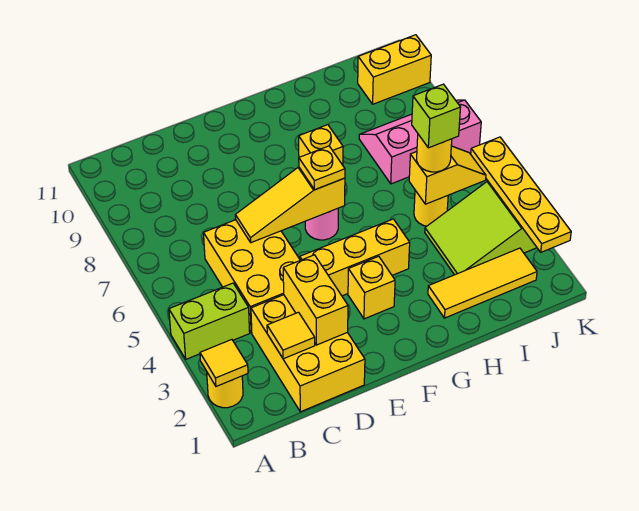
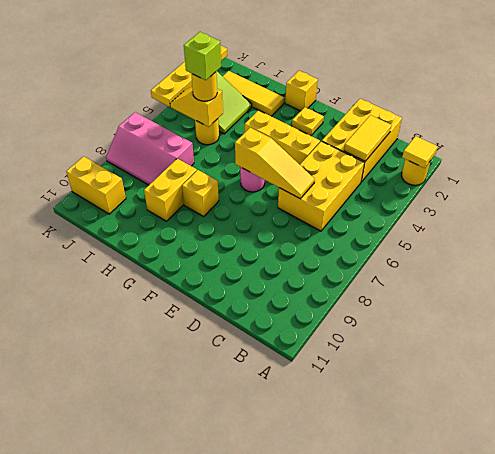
lime 1x2 brick [169,283,250,359] -> none
yellow 1x1 tile [267,312,315,359] -> yellow 1x2 tile [344,115,391,161]
yellow 1x2 brick [283,255,348,345] -> yellow 1x2 brick moved to [144,159,197,221]
yellow 1x1 brick [348,256,395,319] -> yellow 1x1 brick moved to [285,71,318,111]
yellow 1x1 plate [299,146,345,190] -> yellow 1x1 plate moved to [292,107,324,136]

